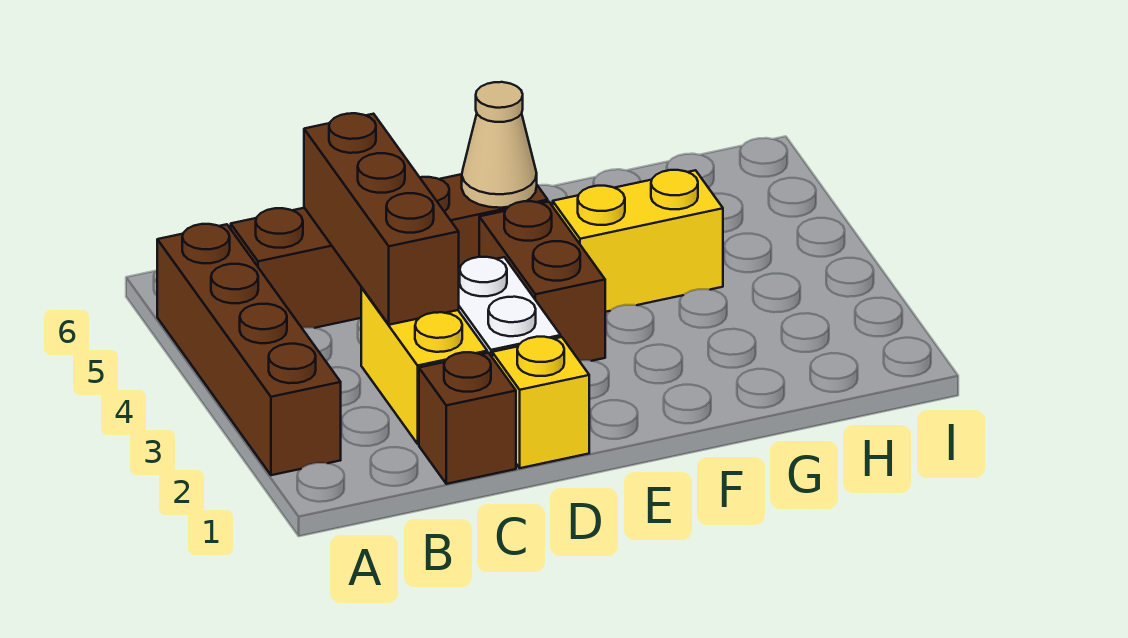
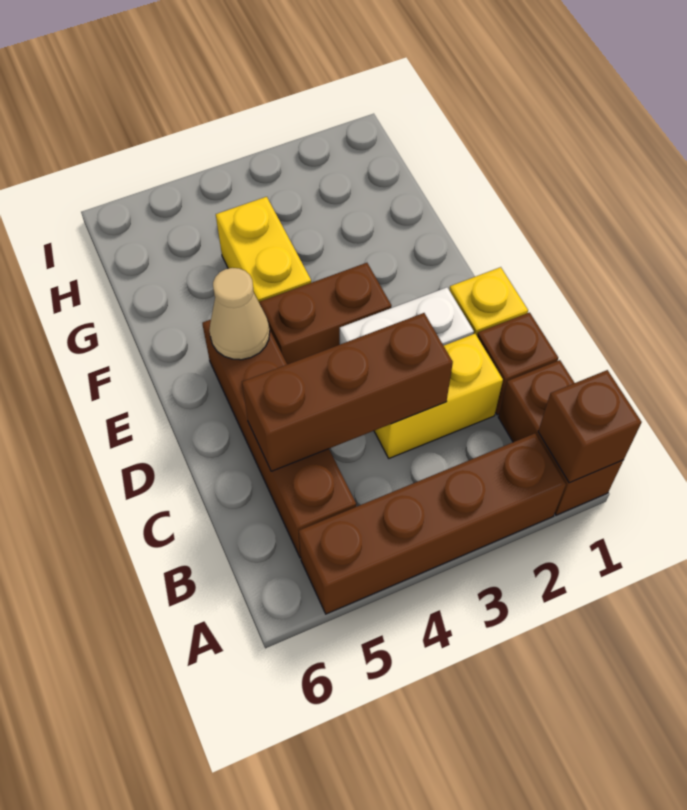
none -> brown 1x2 brick [498,360,623,515]
none -> brown 1x1 brick [538,370,641,483]

